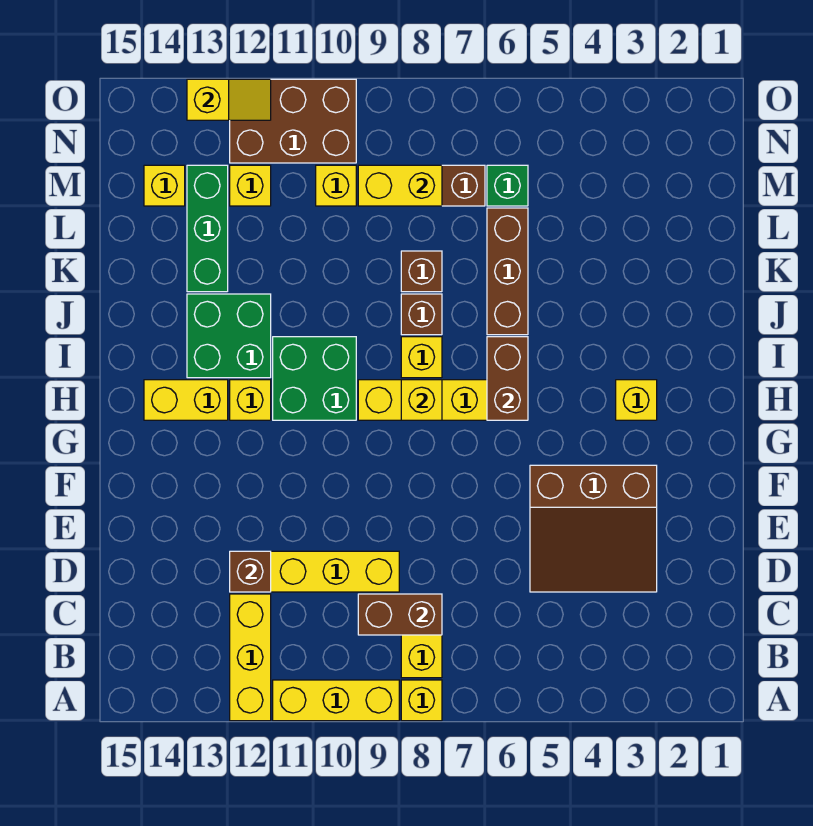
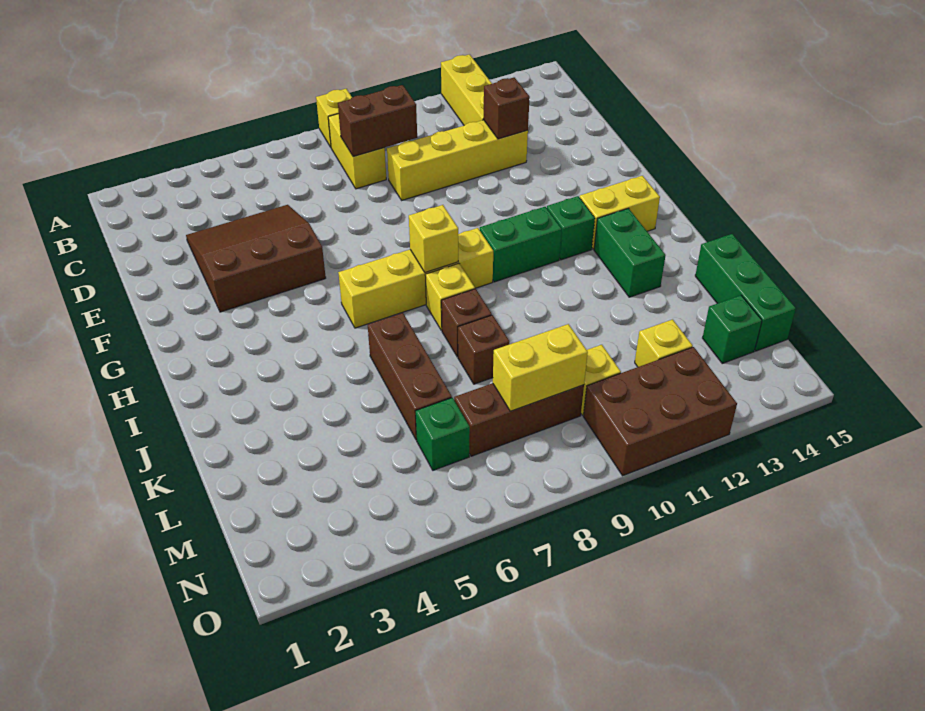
yellow 1x3 brick [273,680,399,721] -> none
yellow 1x1 brick [616,380,657,420] -> none
brown 1x2 brick [487,337,528,420] -> none
green 2x2 brick [273,337,356,420] -> green 1x2 brick [480,207,562,282]
yellow 1x1 brick [230,380,271,420] -> green 1x1 brick [547,196,595,260]
green 2x2 brick [187,294,271,378] -> green 1x2 brick [594,208,666,297]
green 1x3 brick [187,165,228,292] -> green 1x3 brick moved to [695,234,796,351]
yellow 1x1 brick [144,165,185,206] -> green 1x1 brick [703,295,762,363]
yellow 1x2 slope [187,79,271,120] -> none

